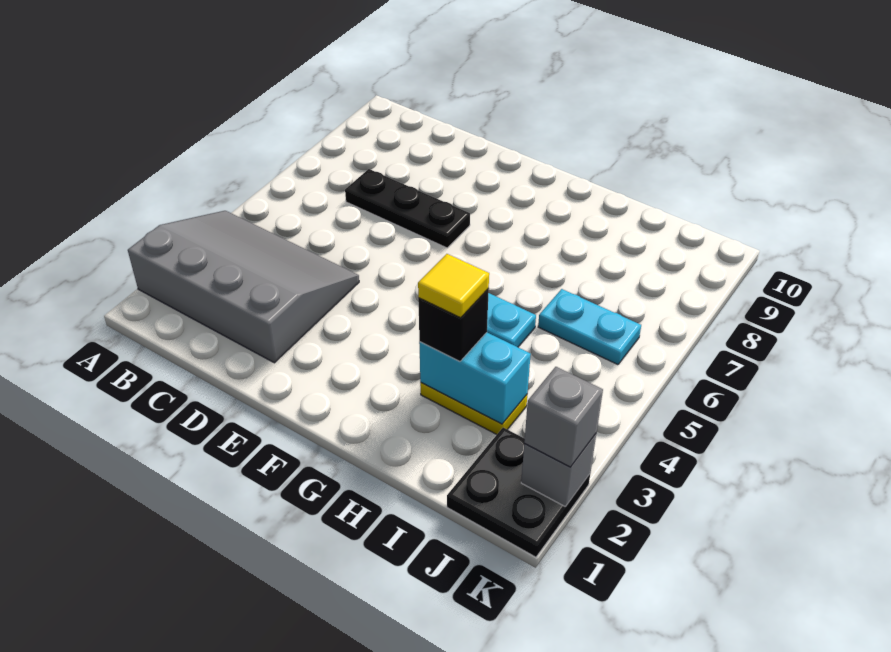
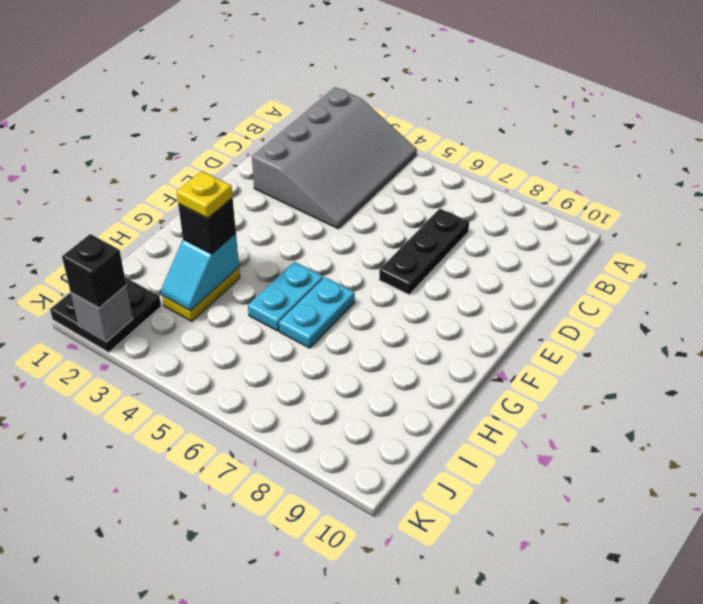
cyan 1x2 brick [419,333,531,424] -> cyan 1x2 slope [161,234,239,311]
yellow 1x1 tile [418,254,489,318] -> yellow 1x1 plate [177,171,233,218]
cyan 1x2 plate [538,289,641,365] -> cyan 1x2 plate moved to [279,277,355,348]
grey 1x1 brick [524,367,603,467] -> black 1x1 brick [62,234,126,308]

